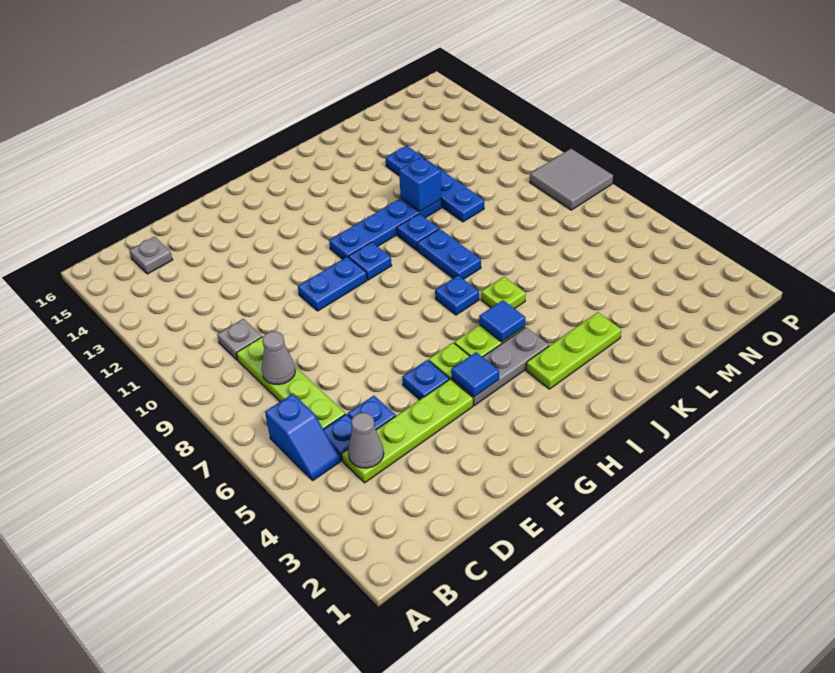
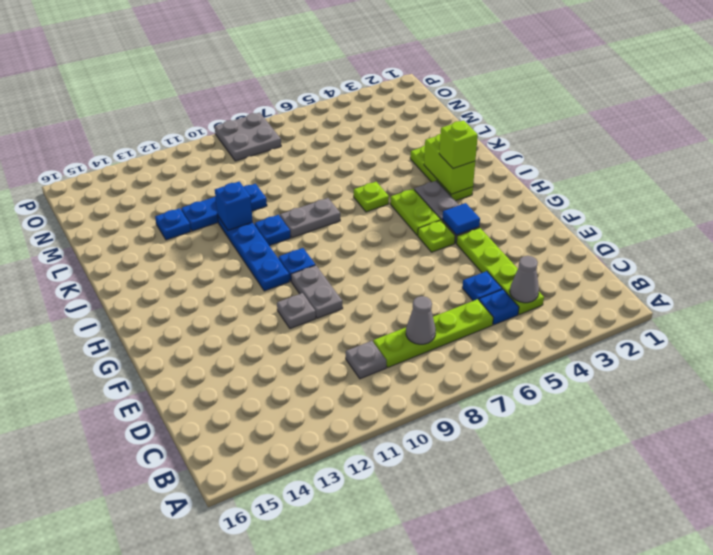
blue 1x2 slope [265,394,340,480] -> none
grey 1x1 plate [129,237,173,274] -> grey 1x1 plate moved to [277,293,316,329]
blue 1x1 plate [402,360,449,400] -> none
blue 1x2 plate [298,257,367,311] -> grey 1x2 plate [291,265,343,318]
none -> lime 1x2 brick [424,134,475,194]
none -> lime 1x1 brick [439,120,478,169]
blue 1x1 tile [479,300,525,342] -> none
blue 1x1 plate [435,276,479,315] -> none
blue 1x2 plate [417,229,481,279] -> grey 1x2 plate [280,198,340,238]
grey 2x2 tile [530,149,613,210] -> grey 2x2 plate [215,113,281,161]

